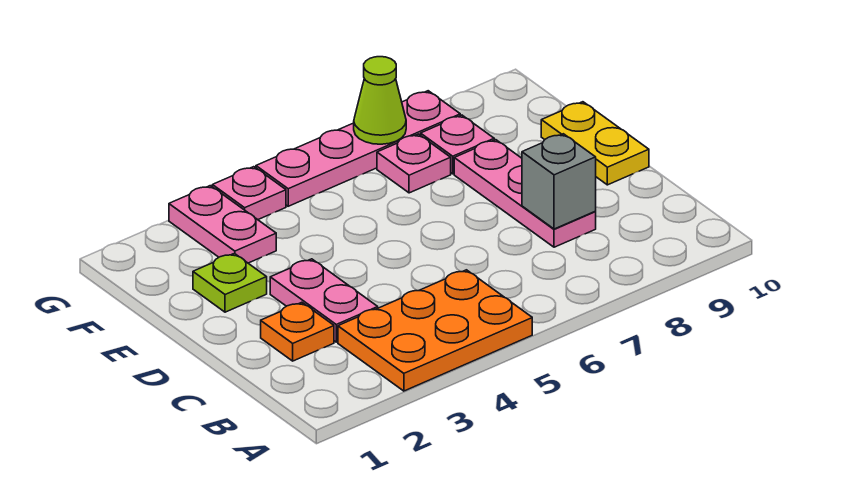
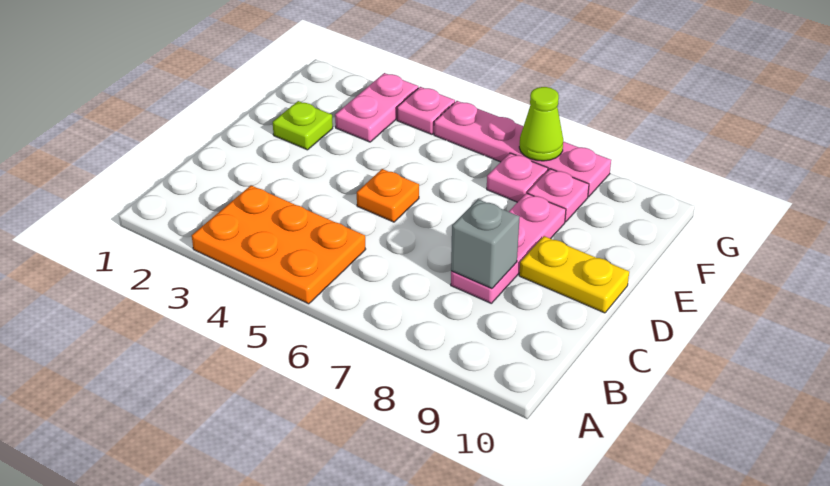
orange 1x1 plate [261,302,334,361] -> orange 1x1 plate moved to [357,169,419,222]
pink 1x2 plate [270,259,378,342] -> none
yellow 1x2 plate [541,102,649,185] -> yellow 1x2 plate turned to [519,236,629,313]

